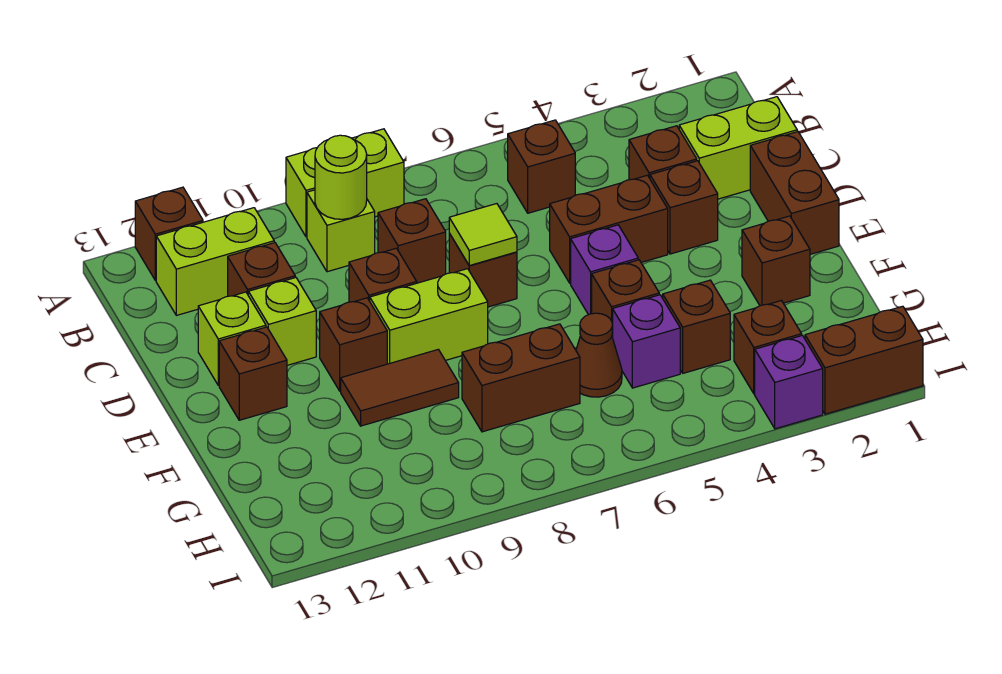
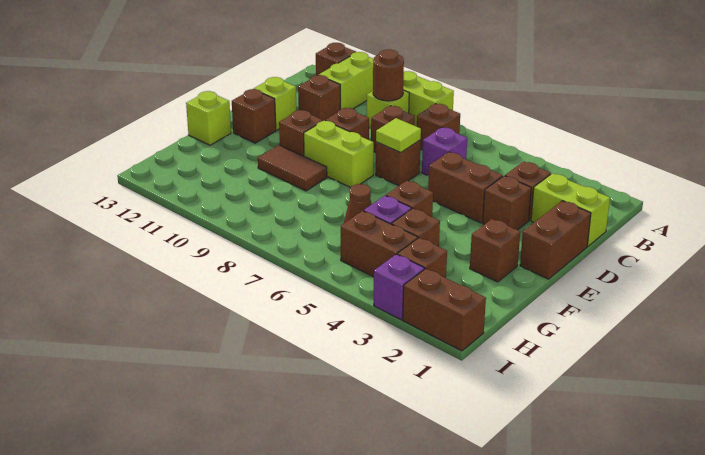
brown 1x1 brick [508,120,575,213] -> brown 1x1 brick moved to [417,104,460,151]
lime 1x1 round brick [315,135,367,219] -> brown 1x1 round brick [373,49,404,101]
lime 1x2 brick [156,208,274,315] -> lime 1x2 brick turned to [319,52,373,109]
lime 1x1 brick [248,277,316,365] -> lime 1x1 brick moved to [186,91,231,145]
purple 1x1 brick [571,225,638,315] -> purple 1x1 brick moved to [422,127,467,176]
brown 1x2 brick [462,324,580,432] -> brown 1x2 brick moved to [341,211,418,277]

